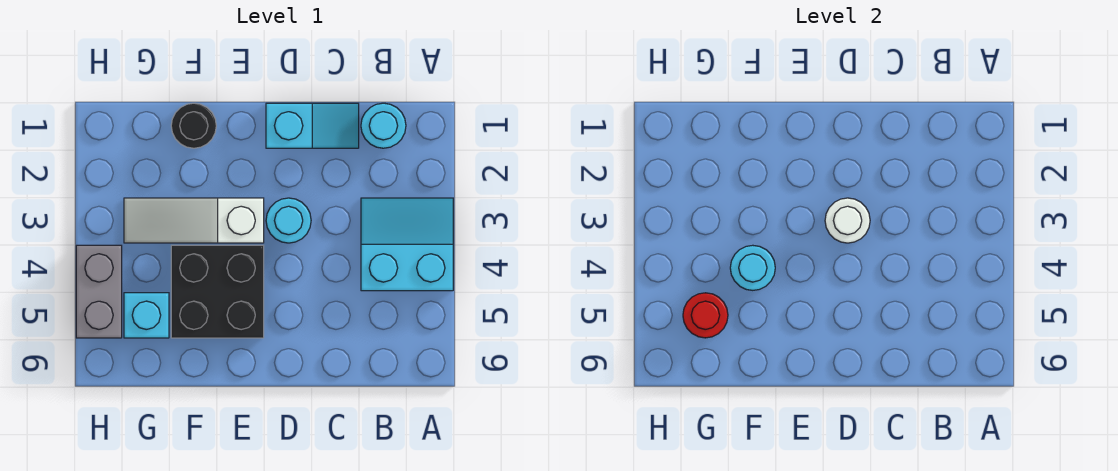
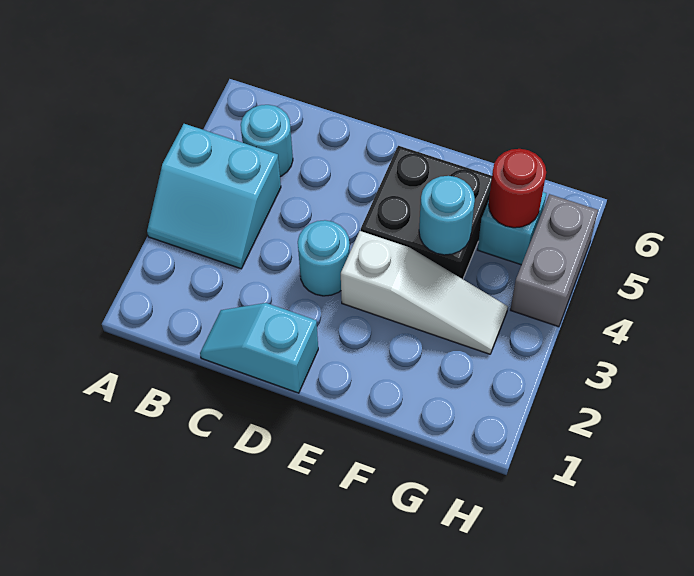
cyan 1x1 round brick [361,103,406,148] -> cyan 1x1 round brick moved to [241,105,293,177]
white 1x1 round brick [825,198,870,243] -> none
black 1x1 round brick [171,103,216,148] -> none

